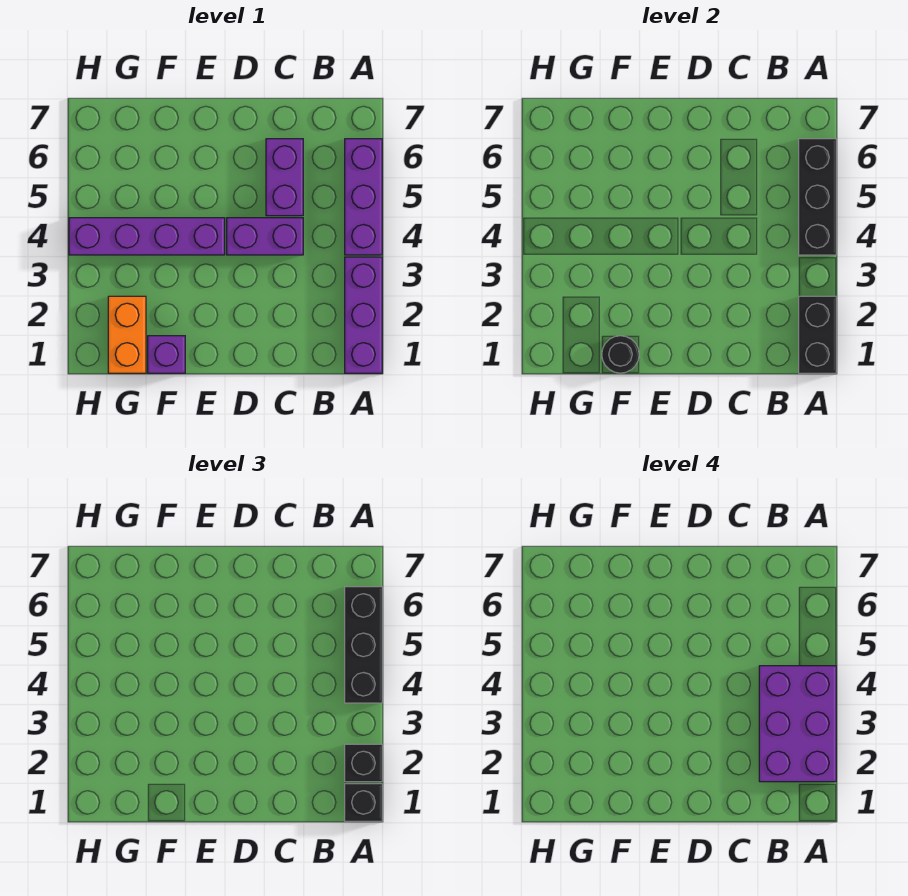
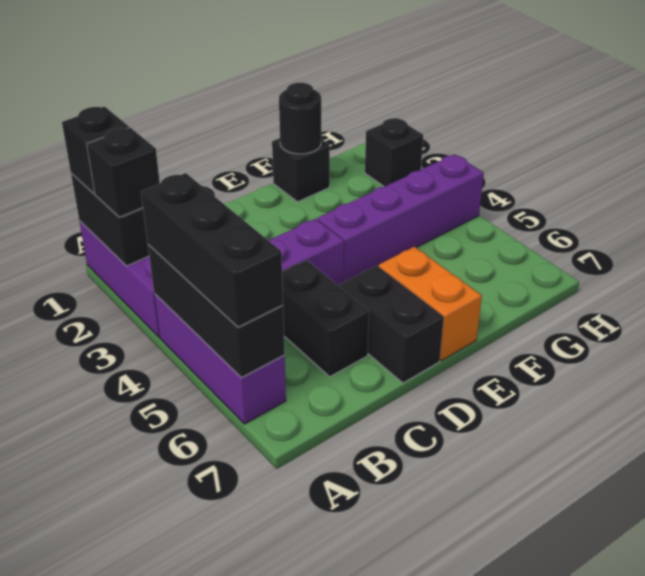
purple 2x3 brick [759,666,836,782] -> none
purple 1x2 brick [266,139,303,216] -> black 1x2 brick [282,260,369,377]
none -> black 1x2 brick [340,266,444,383]
purple 1x1 brick [148,336,185,373] -> black 1x1 brick [272,138,330,202]
orange 1x2 brick [108,296,146,373] -> orange 1x2 brick moved to [379,247,482,361]
none -> black 1x1 brick [365,118,423,187]

